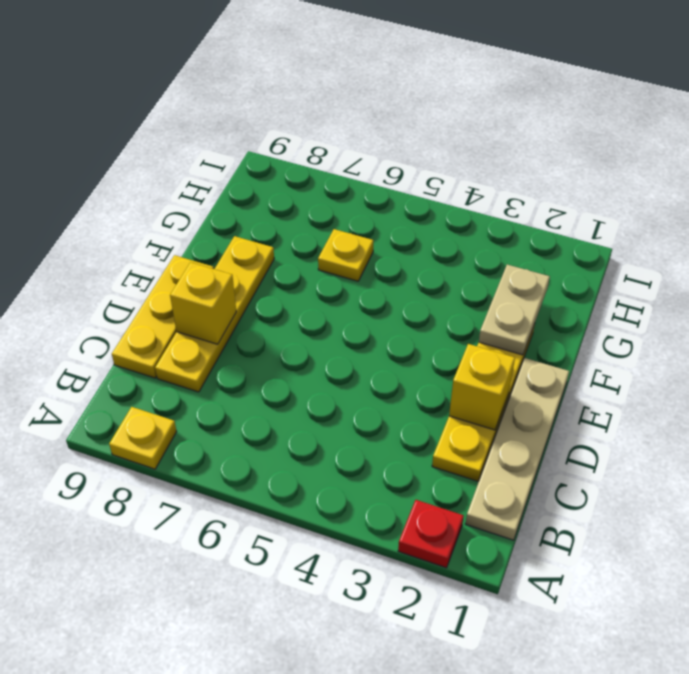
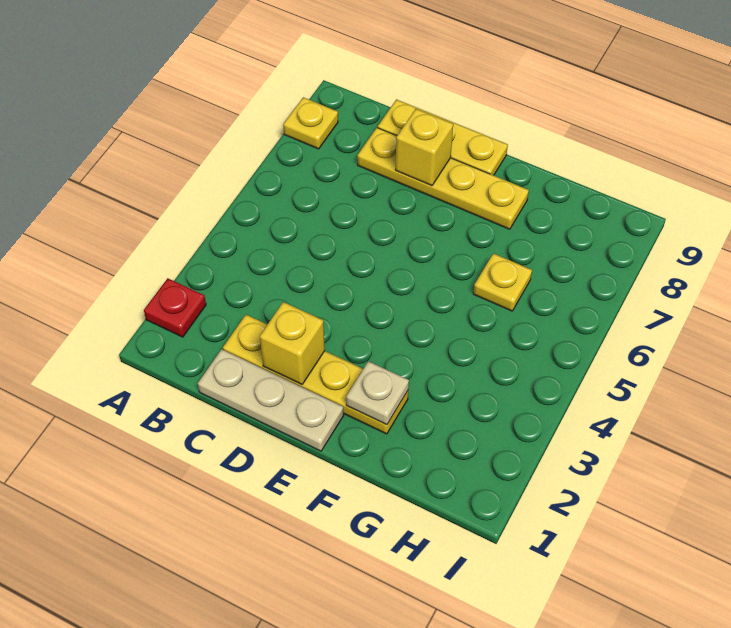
tan 1x4 plate [466,358,569,540] -> tan 1x3 plate [198,349,344,451]
tan 1x2 plate [479,265,550,355] -> tan 1x1 plate [346,361,409,425]

